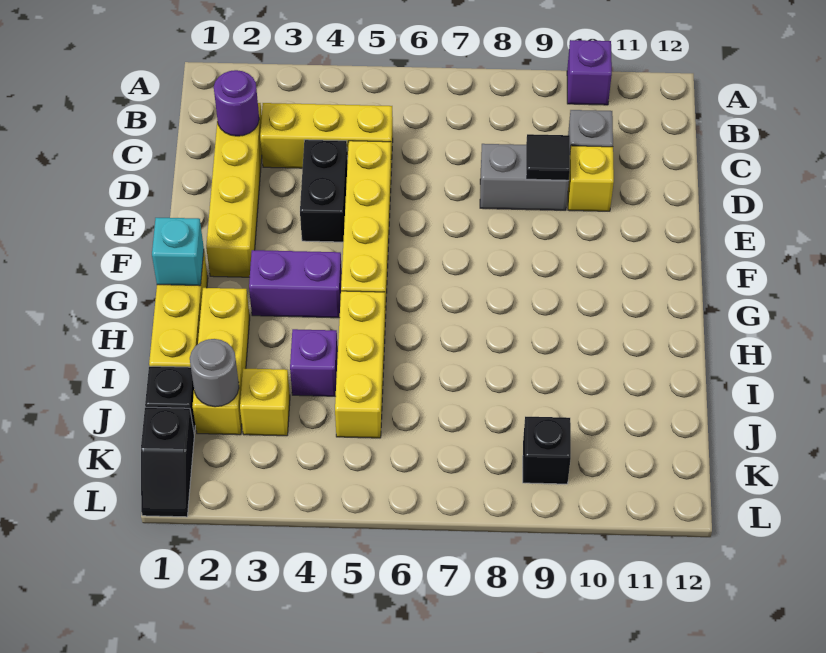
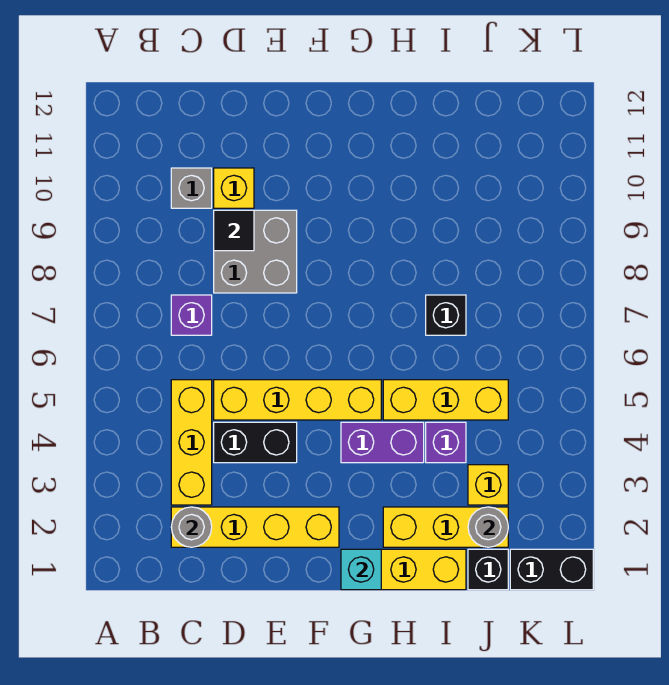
purple 1x1 brick [567,40,612,105] -> purple 1x1 brick moved to [171,295,212,335]
purple 1x1 round brick [214,70,259,136] -> grey 1x1 round brick [171,507,212,547]
grey 1x2 brick [480,144,569,210] -> grey 2x2 brick [214,210,297,293]
purple 1x2 brick [249,250,342,318] -> purple 1x2 brick turned to [341,422,424,463]
black 1x2 slope [141,407,194,517] -> black 1x2 brick [510,549,593,590]
black 1x1 brick [523,417,571,484] -> black 1x1 brick moved to [426,295,466,335]

